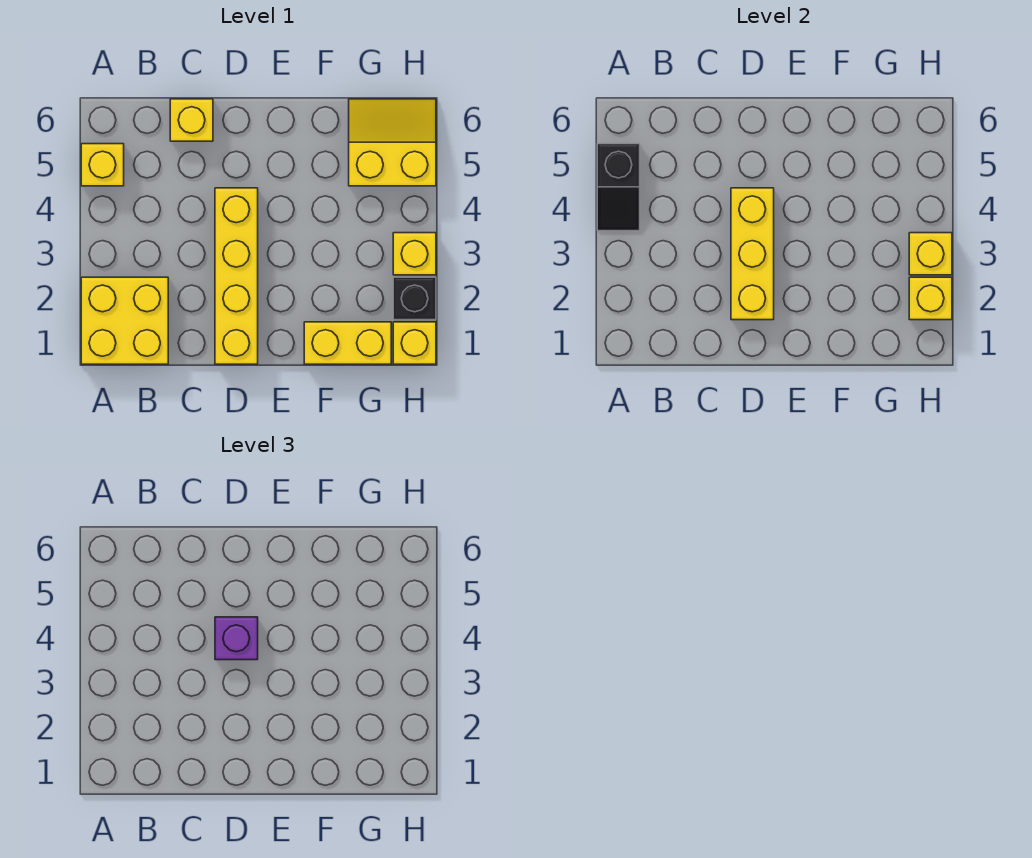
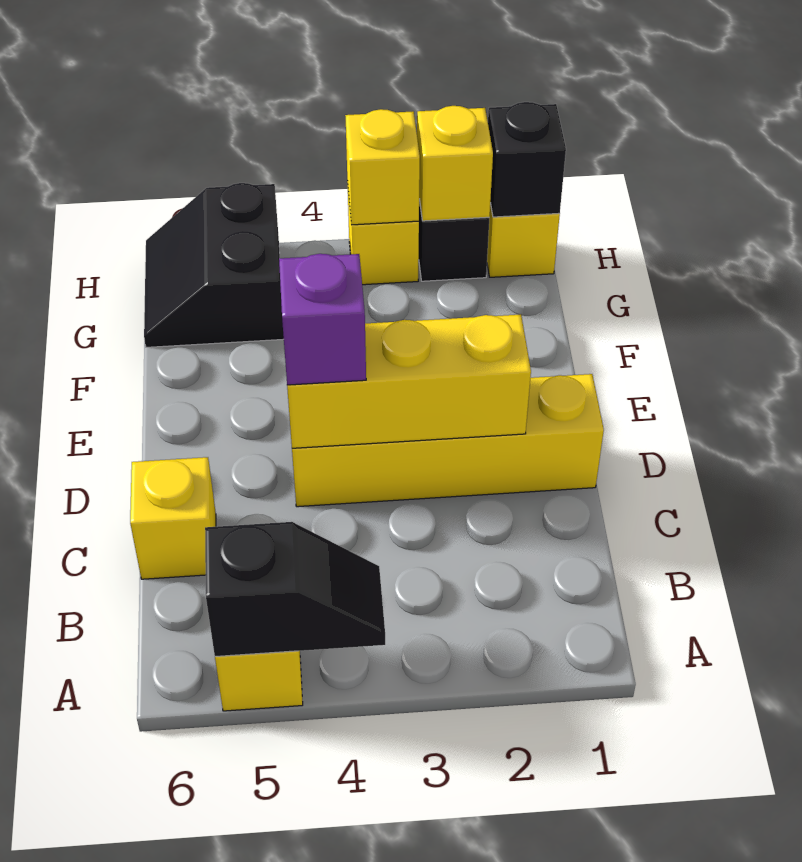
yellow 2x2 brick [81,277,168,364] -> none
yellow 1x2 brick [304,322,391,364] -> none
yellow 2x2 slope [349,99,436,186] -> black 2x2 slope [144,183,284,347]
none -> black 1x1 brick [488,102,566,217]

